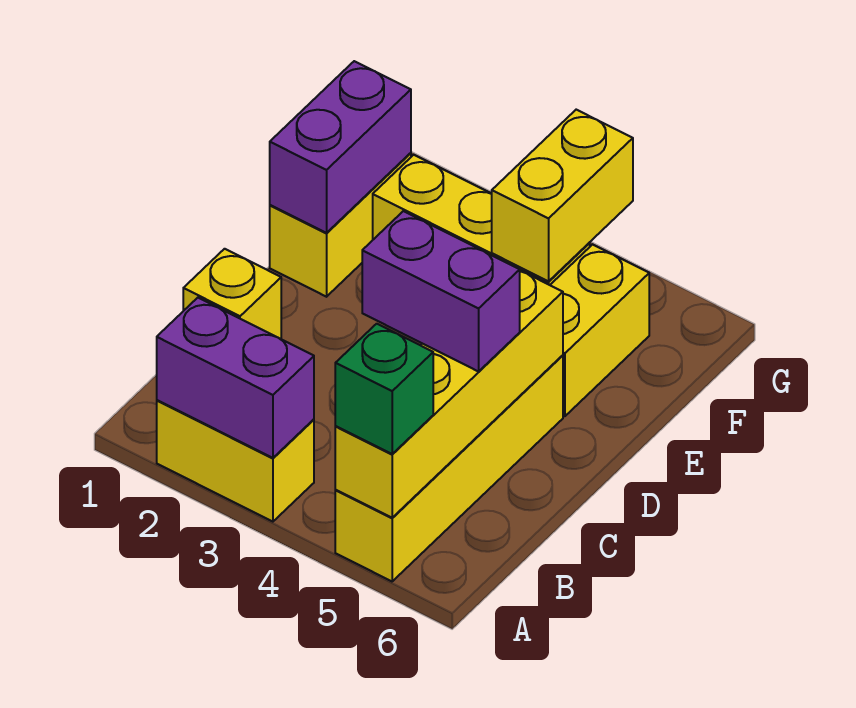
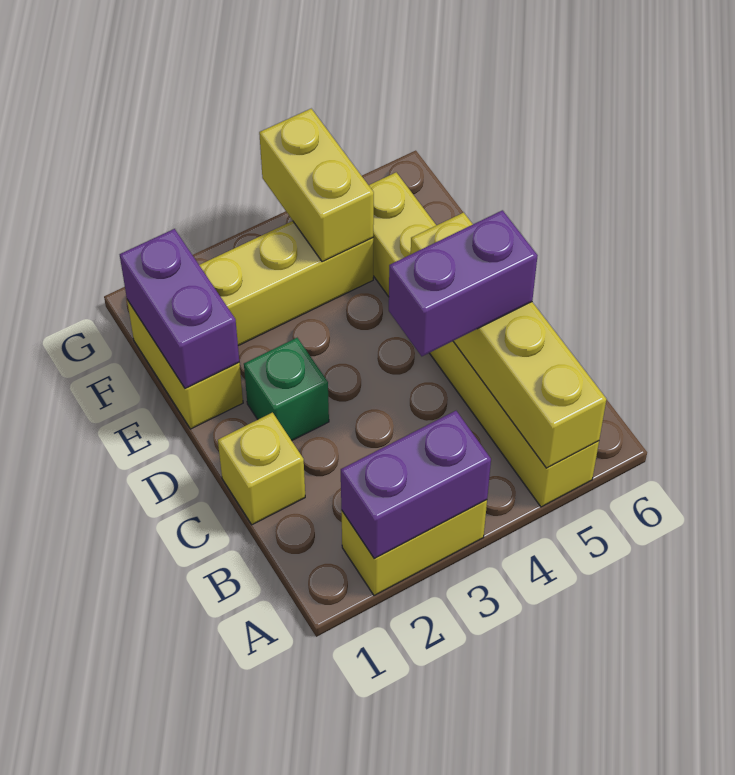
green 1x1 brick [335,324,433,454] -> green 1x1 brick moved to [244,338,329,441]

